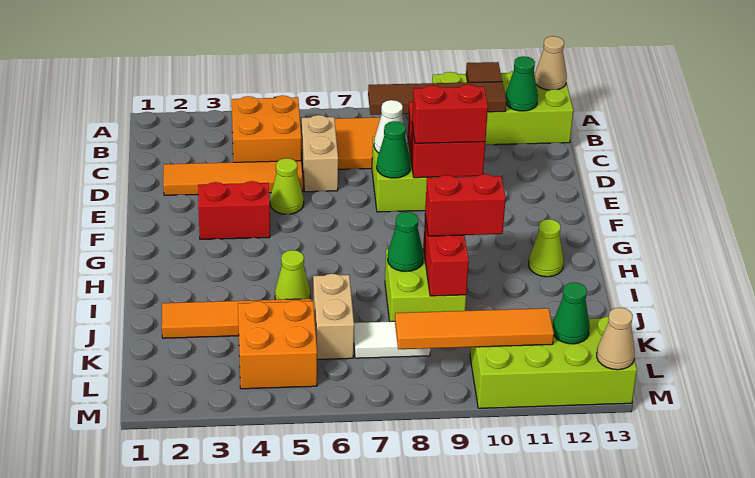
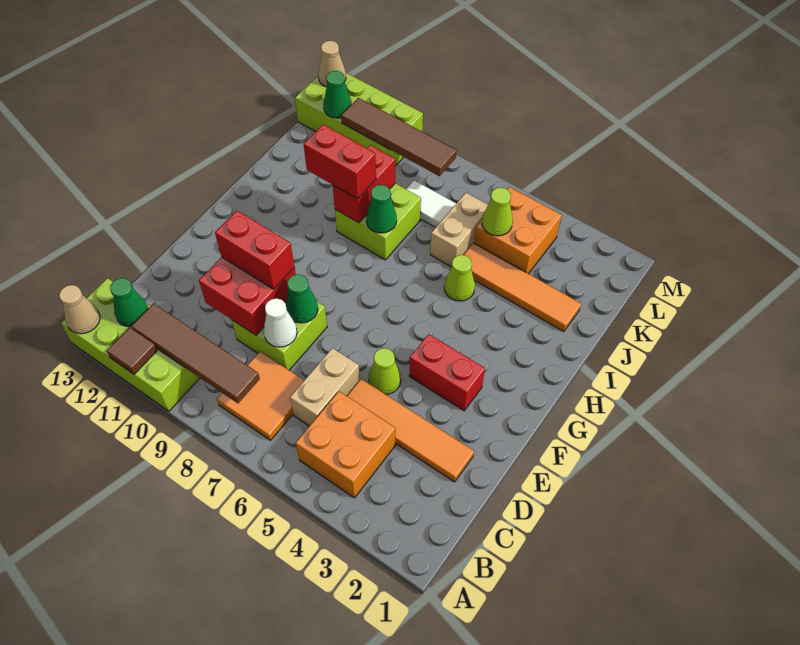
lime 1x1 cone [529,219,563,277] -> lime 1x1 cone moved to [482,188,513,236]
orange 1x4 tile [395,308,554,349] -> brown 1x4 tile [341,98,456,176]

